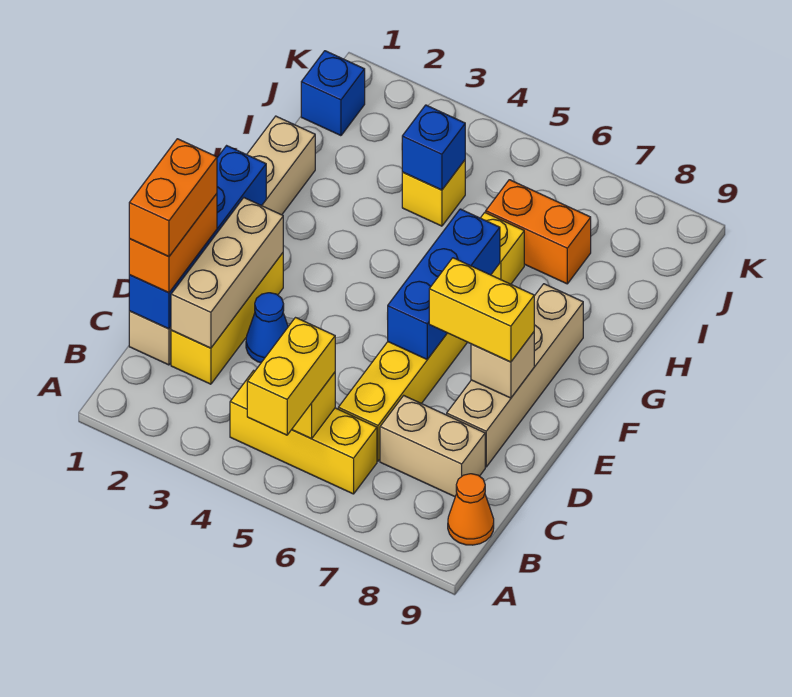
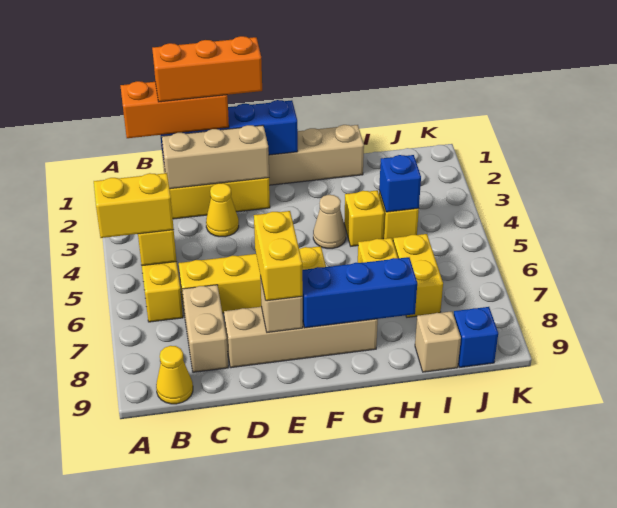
orange 1x1 cone [448,474,494,545] -> yellow 1x1 cone [156,346,193,404]
orange 1x2 brick [129,194,217,293] -> orange 1x3 brick [120,81,229,138]
orange 1x2 brick [129,139,217,257] -> orange 1x3 brick [152,36,262,102]
blue 1x1 cone [246,293,288,363] -> yellow 1x1 cone [206,183,239,237]
blue 1x3 brick [387,209,500,359] -> blue 1x3 brick moved to [302,257,417,328]
none -> tan 1x1 cone [313,195,346,249]
none -> yellow 1x1 brick [344,190,384,246]
orange 1x2 brick [486,180,591,284] -> yellow 1x2 brick [393,234,443,317]
none -> tan 1x1 brick [415,311,461,372]
blue 1x1 brick [301,51,365,136] -> blue 1x1 brick moved to [454,307,498,367]

